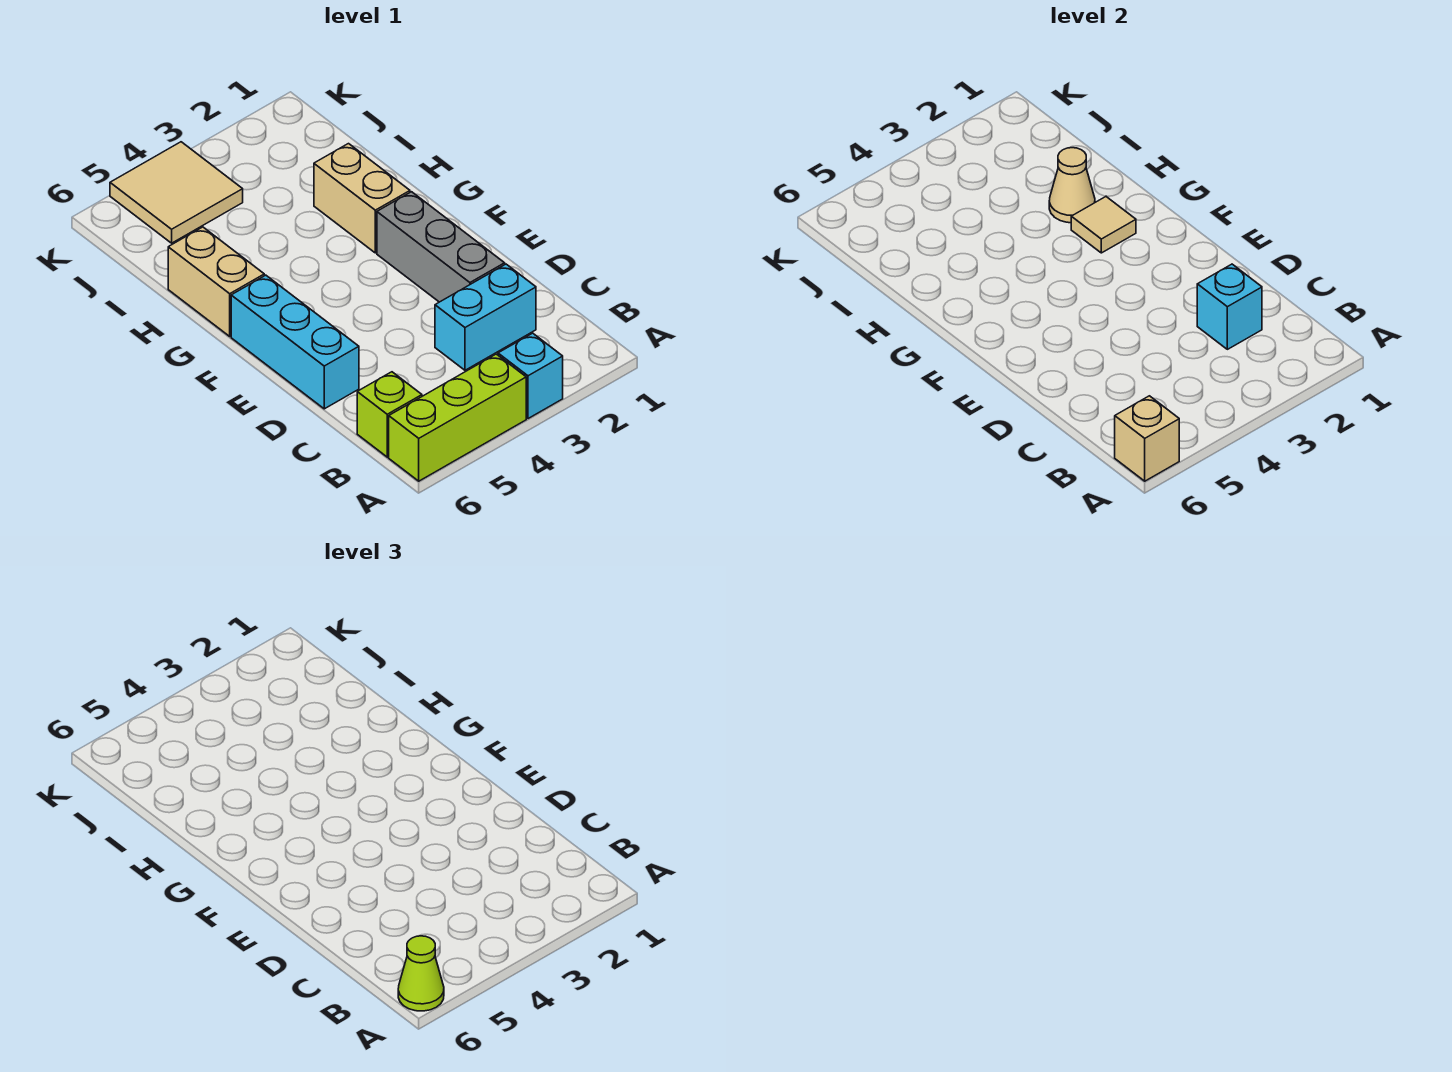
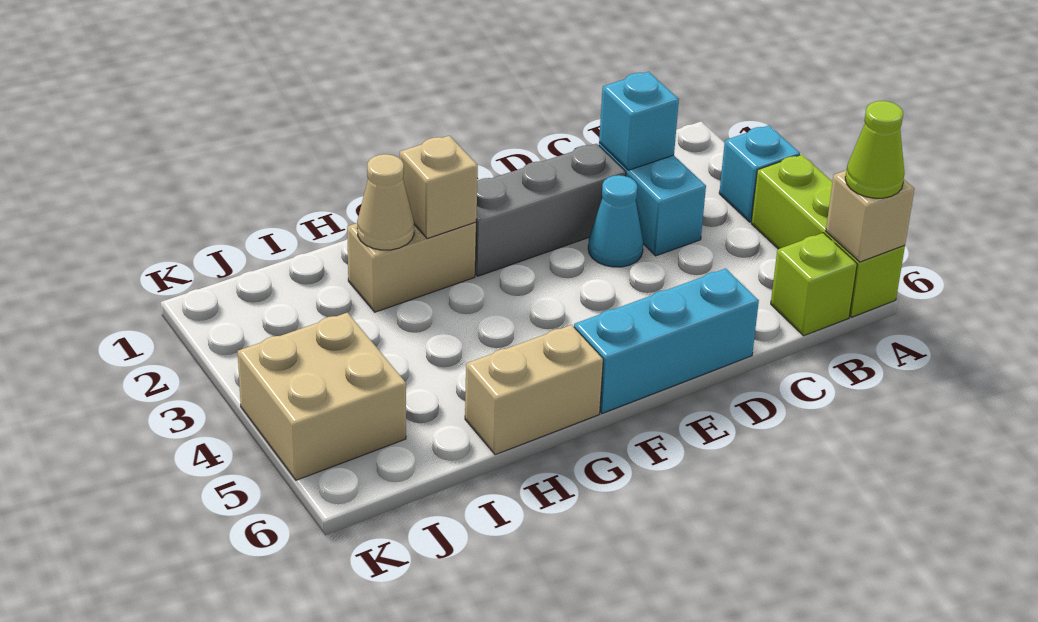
none -> cyan 1x1 cone [588,175,643,267]
tan 1x1 tile [1071,197,1136,253] -> tan 1x1 brick [400,136,478,239]
tan 2x2 tile [110,142,243,243] -> tan 2x2 brick [238,313,406,480]

